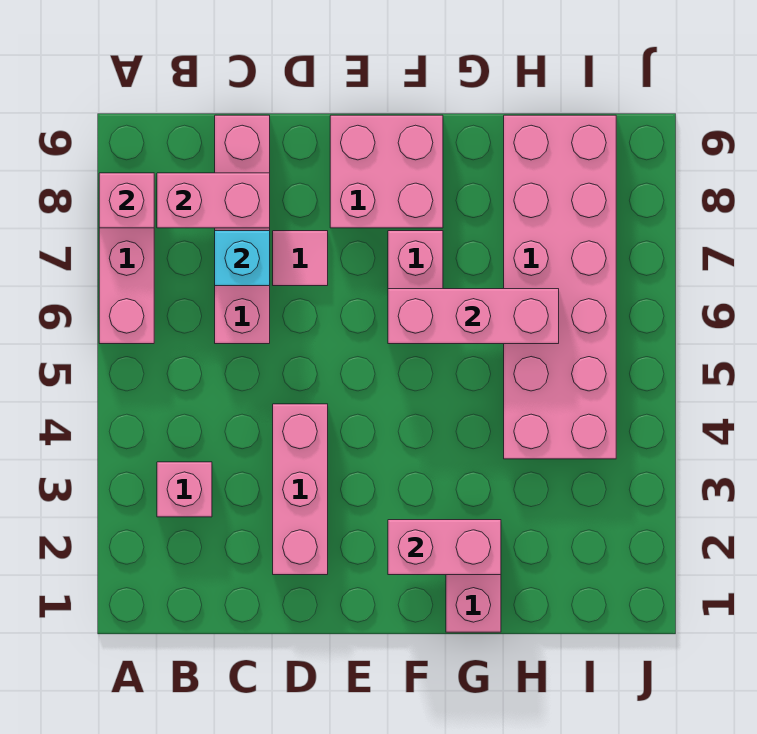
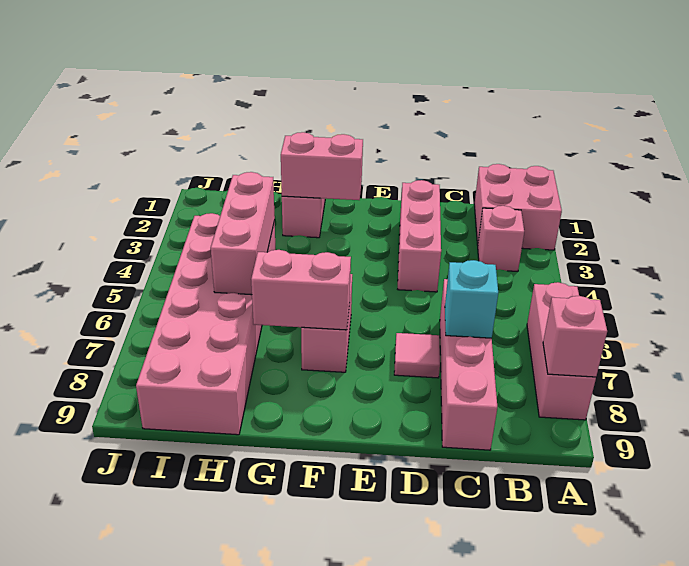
pink 1x2 brick [157,173,270,228] -> pink 1x2 brick moved to [251,250,351,330]
pink 2x2 brick [330,115,443,228] -> pink 2x2 brick moved to [474,164,562,250]
pink 1x3 brick [388,289,559,344] -> pink 1x3 brick turned to [211,172,275,295]

